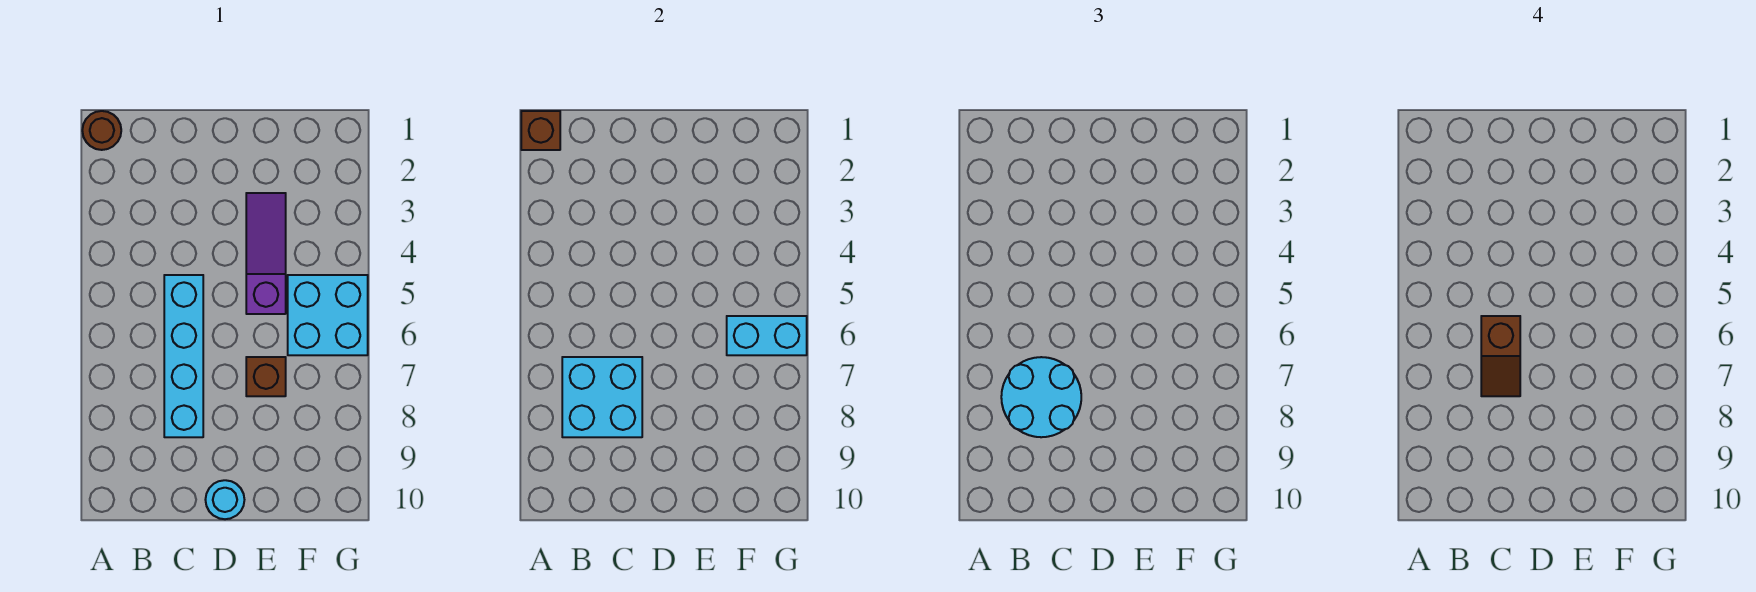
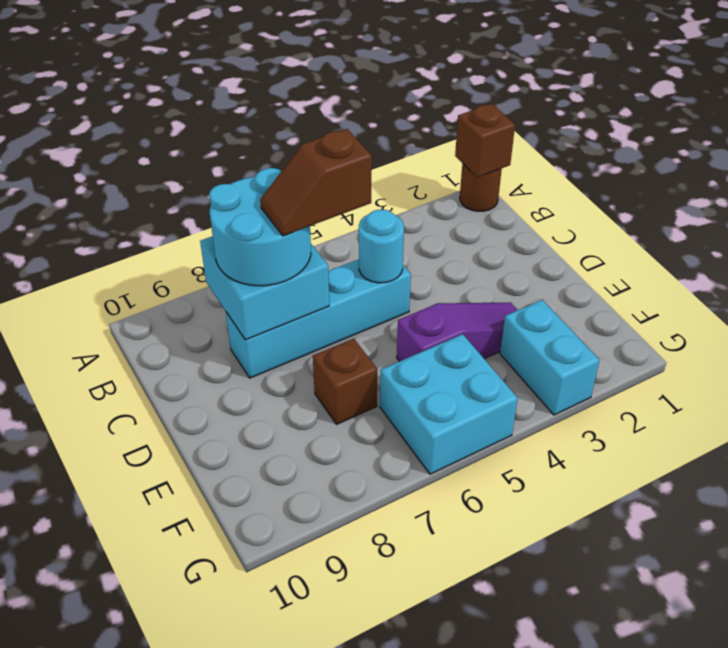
cyan 1x1 round brick [205,480,244,519] -> cyan 1x1 round brick moved to [359,210,404,283]
cyan 1x2 brick [727,316,807,355] -> cyan 1x2 brick moved to [500,300,599,415]

